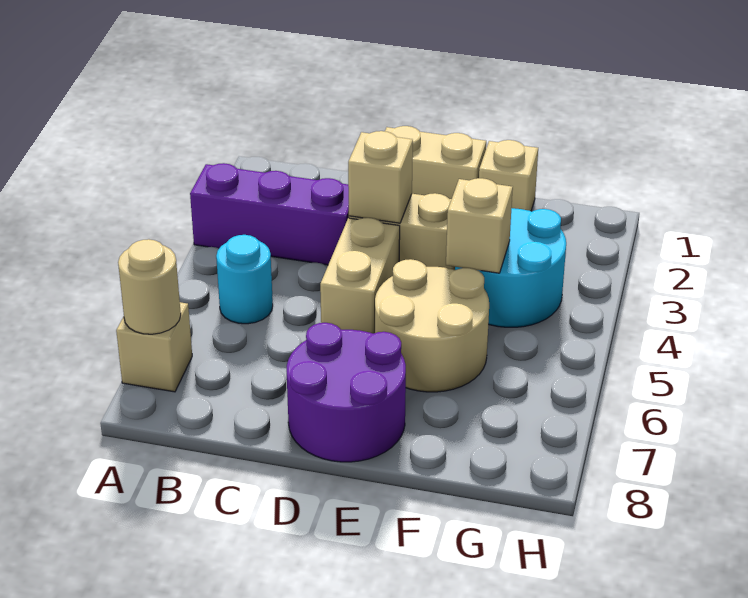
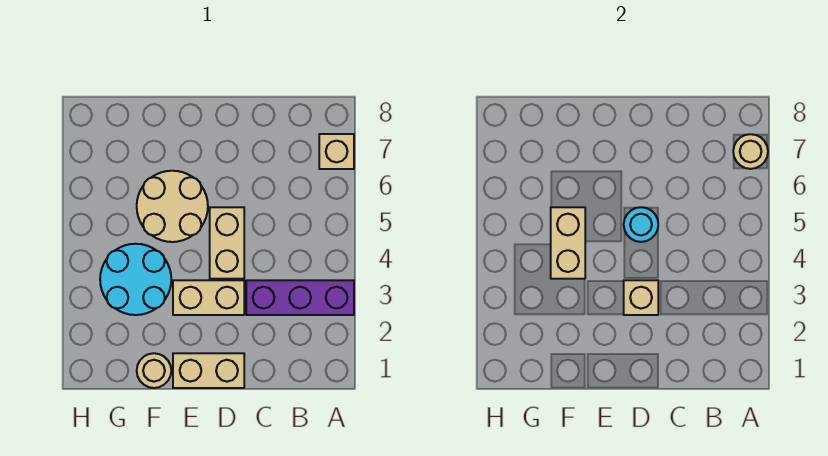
cyan 1x1 round brick [216,235,273,324] -> cyan 1x1 round brick moved to [624,207,658,242]
purple 2x2 round brick [287,323,406,462] -> none
tan 1x1 brick [479,140,538,211] -> tan 1x1 round brick [137,353,171,388]
tan 1x1 brick [446,178,513,273] -> tan 1x2 brick [551,207,585,279]

